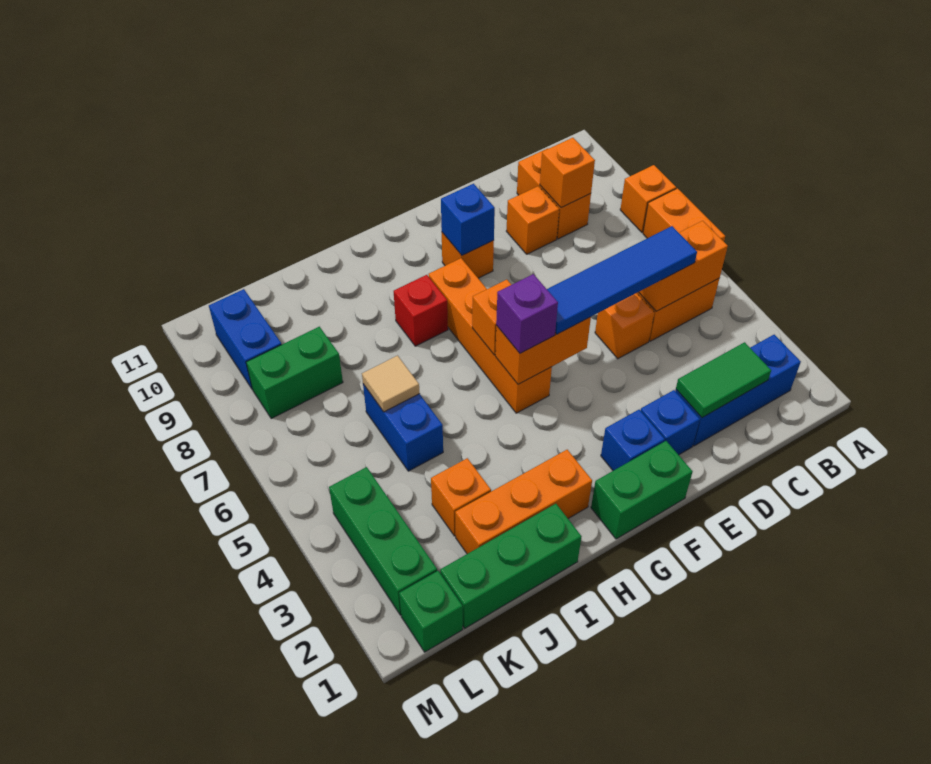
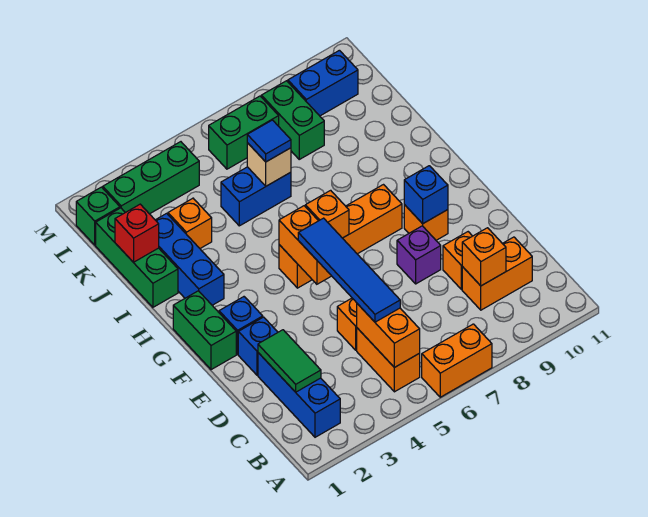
orange 1x1 brick [620,165,676,232] -> none
purple 1x1 brick [496,274,558,353] -> purple 1x1 brick moved to [397,226,441,284]
orange 1x3 brick [455,450,592,554] -> blue 1x3 brick [156,213,224,305]
red 1x1 brick [394,275,448,346] -> red 1x1 brick moved to [115,204,159,262]
tan 1x1 tile [362,356,420,412] -> tan 1x1 brick [247,143,291,186]
none -> blue 1x1 tile [247,120,291,162]
none -> green 1x2 brick [209,96,279,169]

